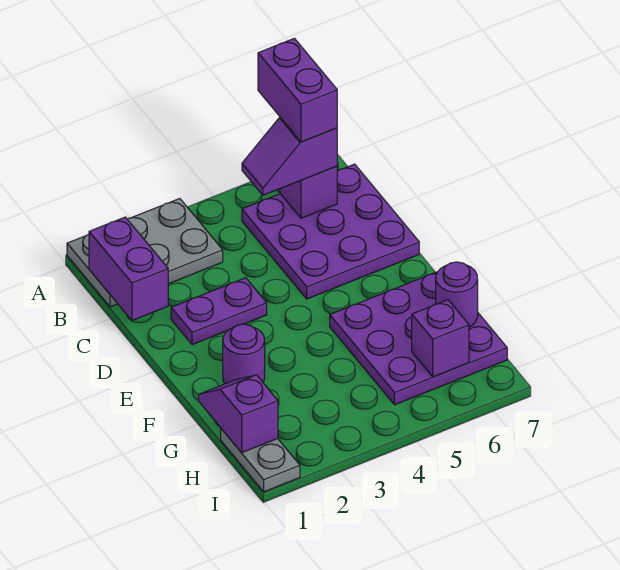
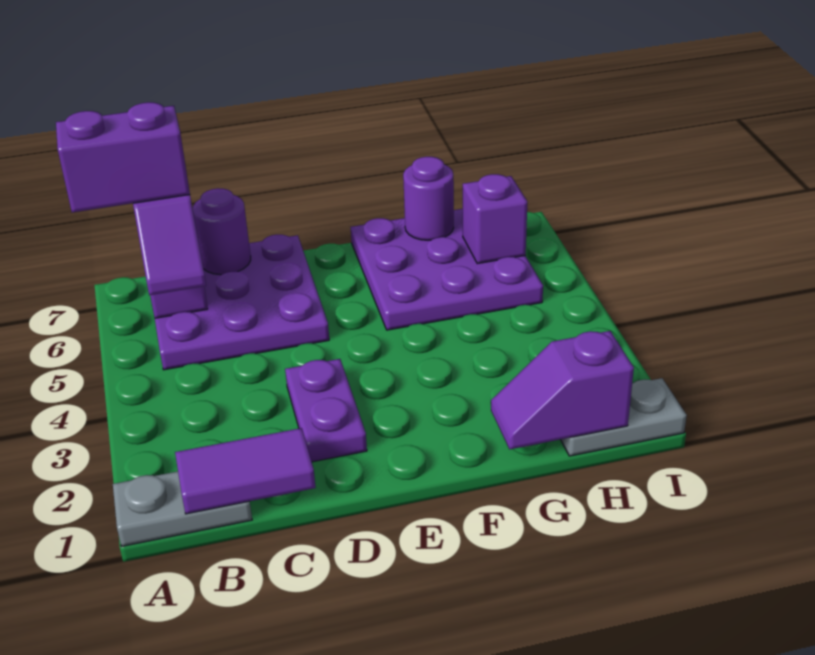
grey 2x3 plate [67,199,223,307] -> grey 1x2 plate [113,471,252,546]
purple 1x2 brick [89,217,168,321] -> purple 1x2 tile [175,428,316,514]
purple 1x1 round brick [223,324,265,384] -> purple 1x1 round brick moved to [193,188,251,275]

